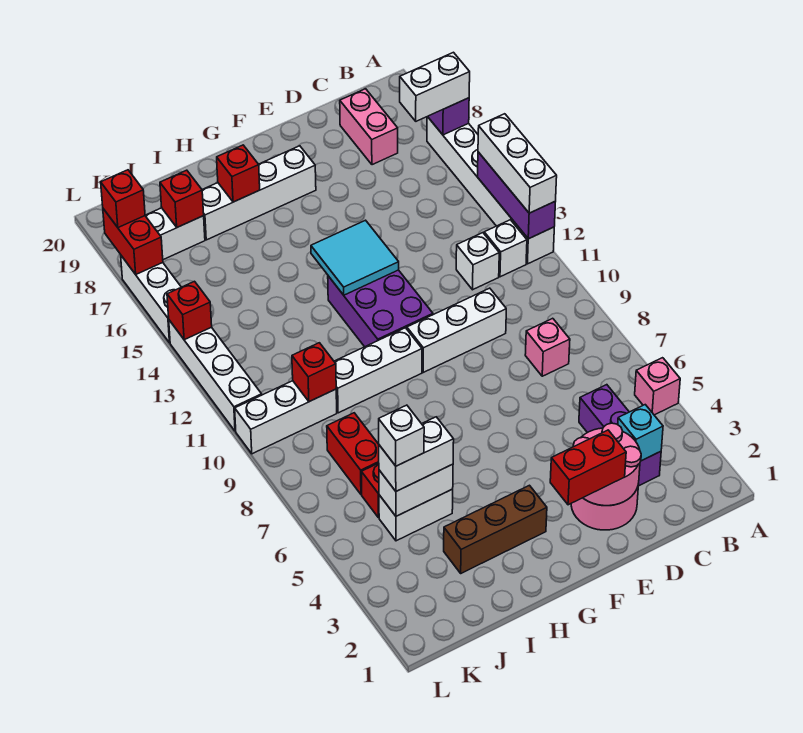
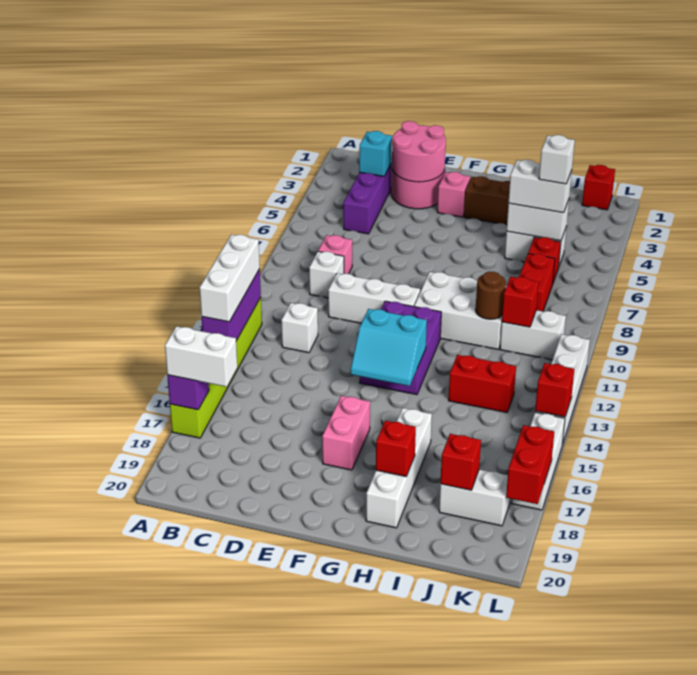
pink 1x1 brick [635,358,680,415] -> pink 1x1 brick moved to [437,172,470,217]
white 1x6 brick [427,117,554,264] -> lime 1x6 brick [170,297,262,438]
white 1x1 brick [484,220,527,277] -> white 1x1 brick moved to [309,251,344,298]
pink 1x2 brick [340,89,398,165] -> pink 1x2 brick moved to [322,396,370,470]
red 1x2 brick [550,430,626,505] -> red 1x2 brick moved to [449,355,516,412]
cyan 2x2 tile [311,220,399,295] -> cyan 2x2 slope [351,309,427,386]
white 1x4 brick [202,146,316,240] -> white 1x4 brick turned to [366,408,432,528]
white 1x3 brick [334,328,422,413] -> white 2x3 brick [414,272,507,349]
none -> brown 1x1 round brick [476,272,506,319]
white 1x3 brick [235,381,337,454] -> white 1x2 brick [500,310,566,360]
red 1x1 brick [101,170,145,228] -> red 1x1 brick moved to [582,165,615,210]

